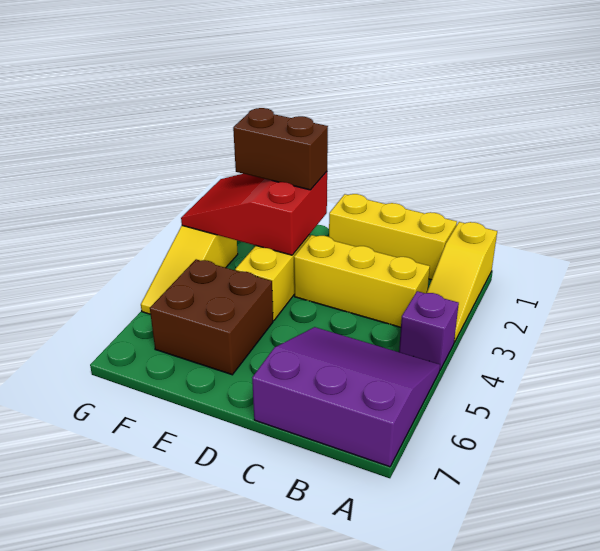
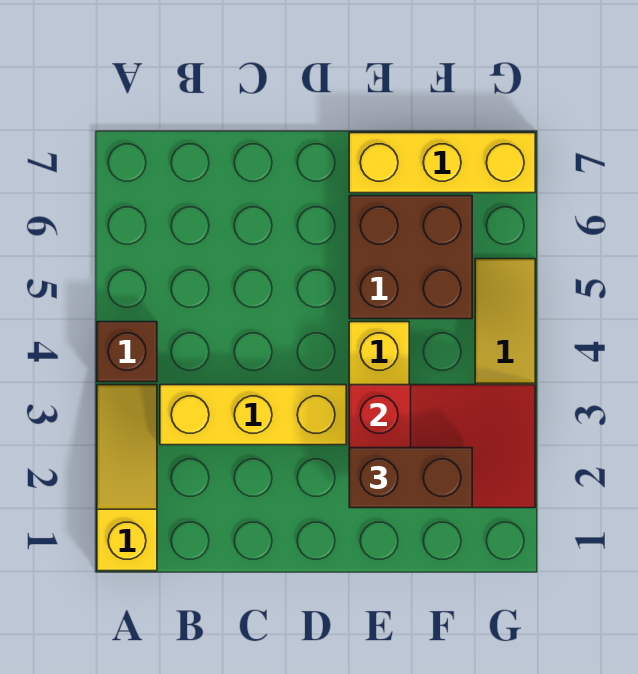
purple 1x1 brick [399,291,459,370] -> brown 1x1 brick [97,322,157,382]
purple 3x3 slope [252,327,440,467] -> none
yellow 1x3 brick [329,194,457,280] -> yellow 1x3 brick moved to [349,133,535,193]

